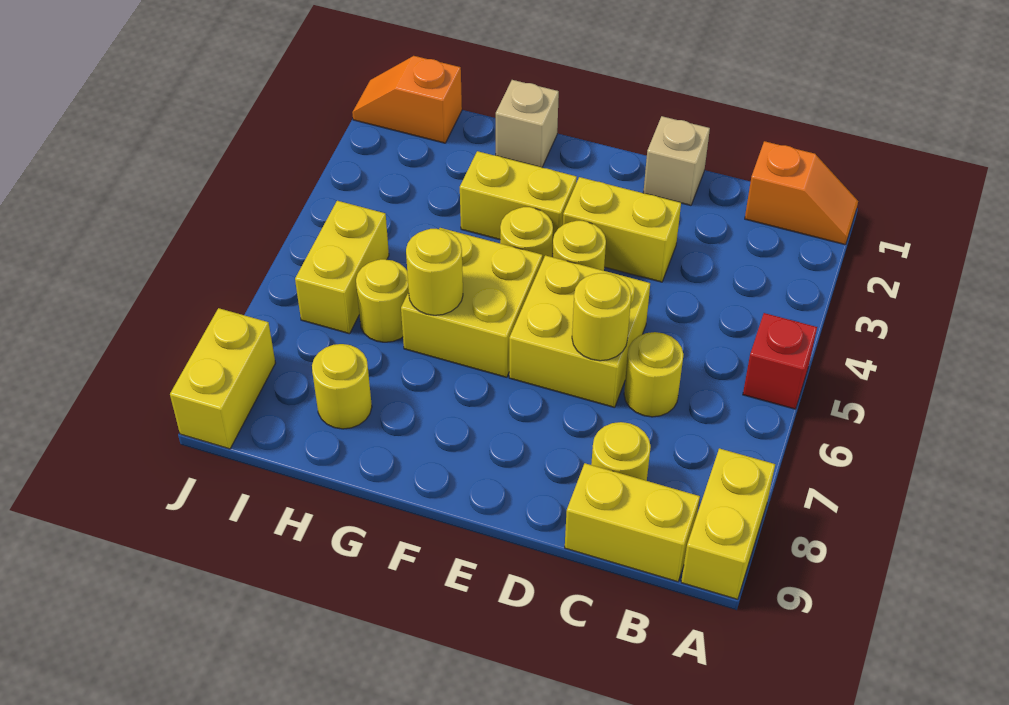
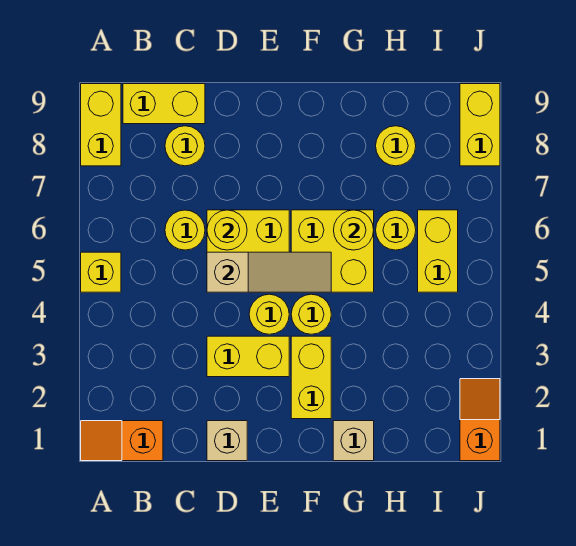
red 1x1 brick [743,313,817,409] -> yellow 1x1 brick [81,252,121,292]
none -> tan 1x3 slope [207,252,331,292]
yellow 1x2 brick [460,151,577,253] -> yellow 1x2 brick turned to [291,336,331,419]
orange 1x2 slope [352,56,462,143] -> orange 1x2 slope turned to [460,379,500,461]

